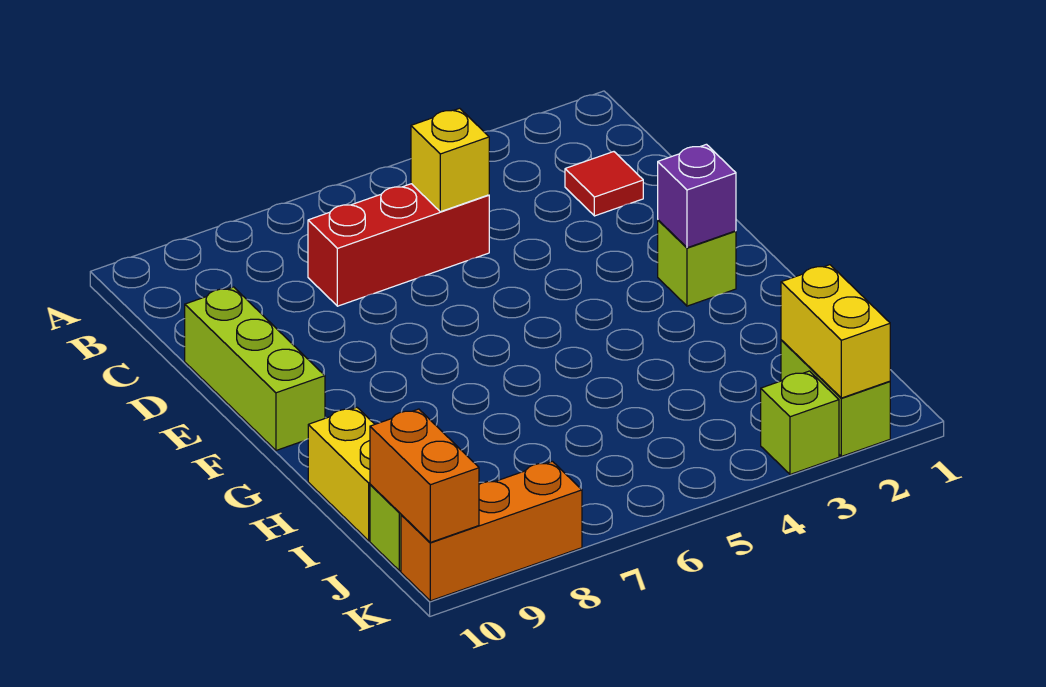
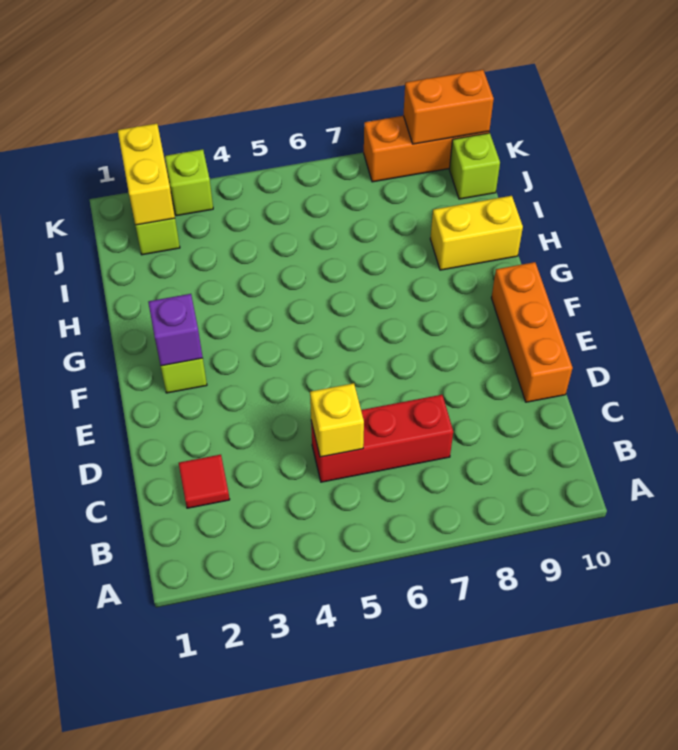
lime 1x3 brick [185,287,325,450] -> orange 1x3 brick [491,262,573,402]
yellow 1x2 brick [308,407,375,541] -> yellow 1x2 brick turned to [430,196,523,270]
orange 1x2 brick [370,409,479,542] -> orange 1x2 brick turned to [403,70,494,144]

